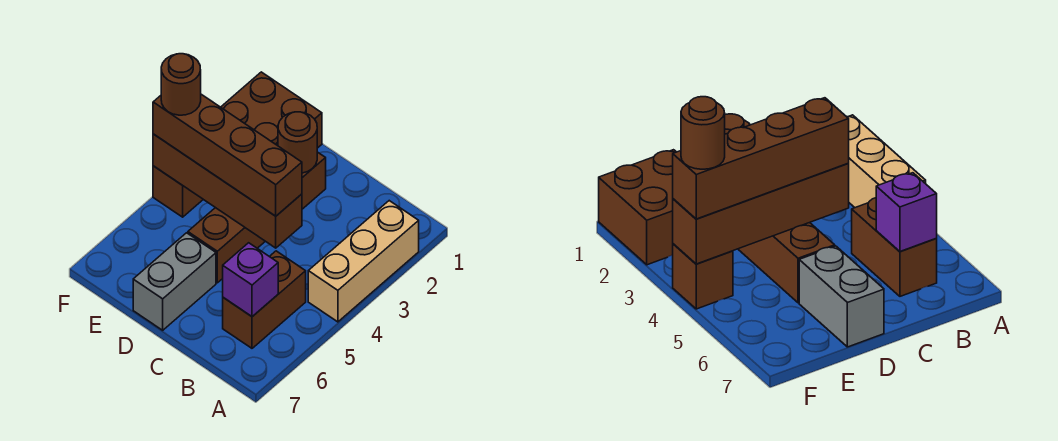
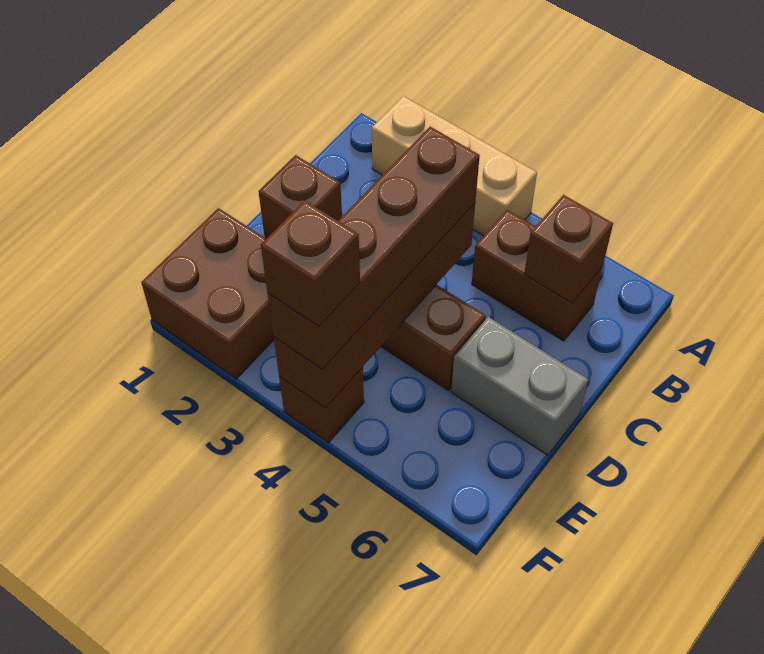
purple 1x1 brick [223,243,278,317] -> brown 1x1 brick [524,195,613,303]
brown 1x1 round brick [278,112,317,173] -> brown 1x1 brick [259,155,342,237]
brown 1x1 round brick [161,54,201,115] -> brown 1x1 brick [261,201,360,327]

